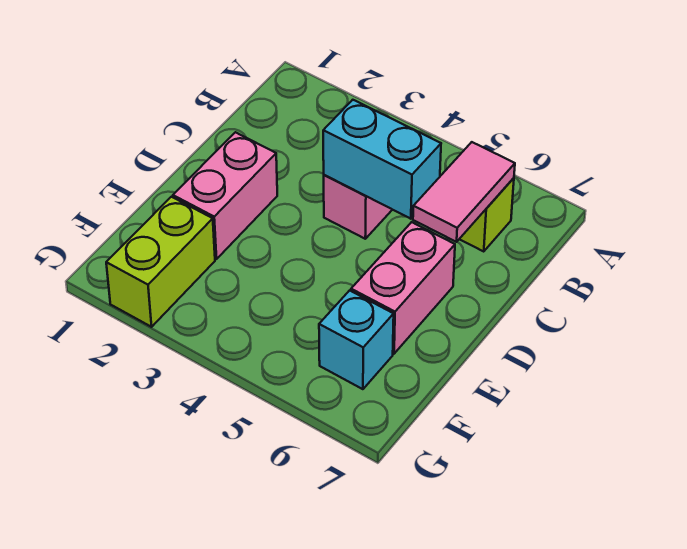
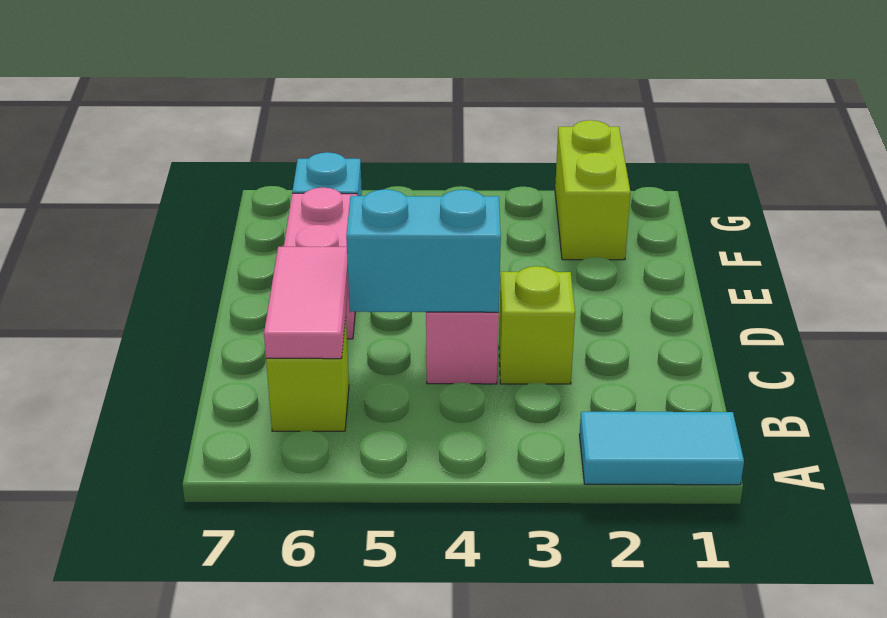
none -> cyan 1x2 tile [579,412,744,485]
none -> lime 1x1 brick [499,266,575,384]
pink 1x2 brick [173,132,277,259] -> none

